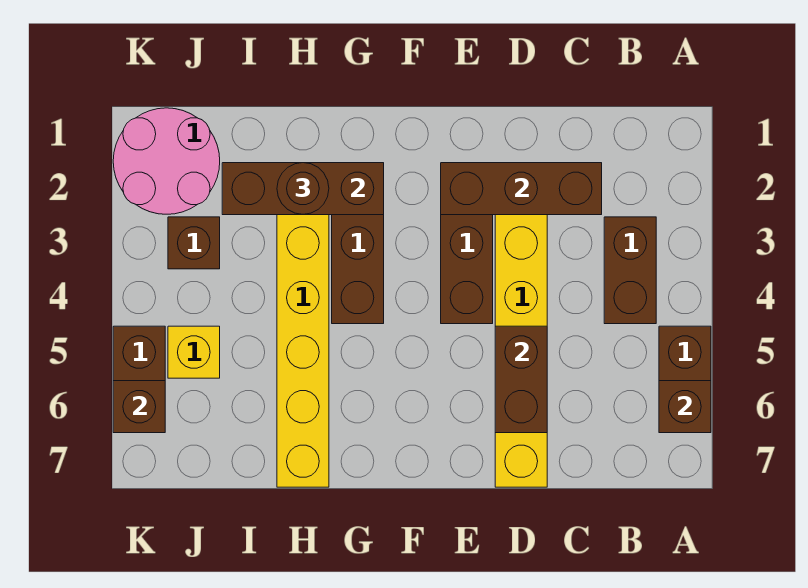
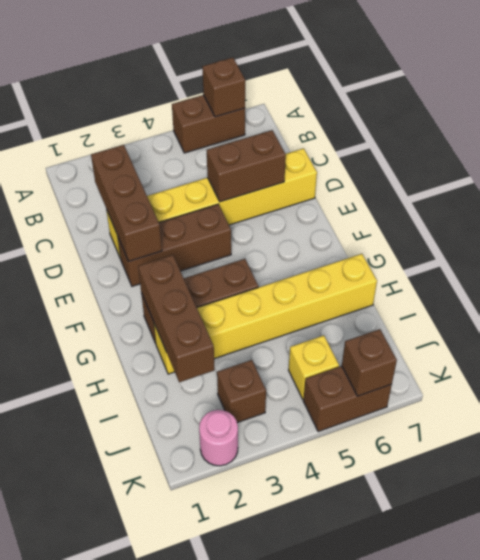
brown 1x2 brick [604,217,656,324] -> none
brown 1x1 round brick [277,163,329,214] -> none
pink 2x2 round brick [113,108,220,214] -> pink 1x1 round brick [199,410,238,466]

